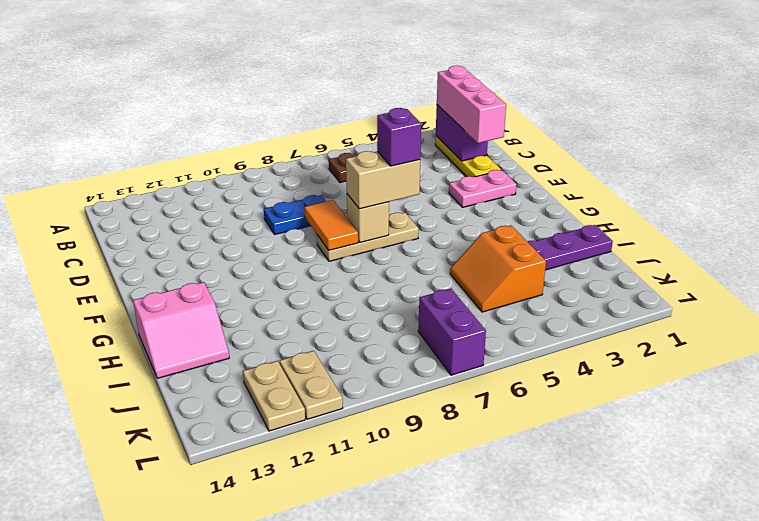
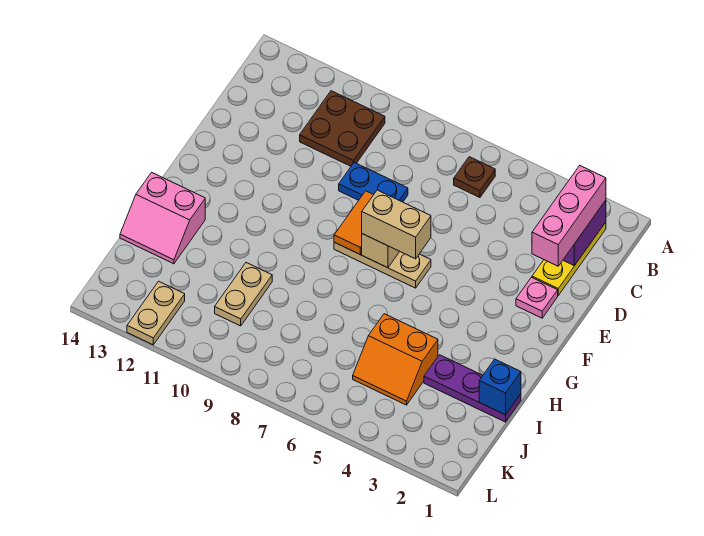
none -> brown 2x2 plate [300,91,385,166]
pink 1x2 plate [449,170,517,207] -> pink 1x1 plate [516,277,558,318]
purple 1x1 brick [377,108,421,166] -> none
none -> blue 1x1 brick [479,359,521,415]
orange 2x2 slope [450,226,546,312] -> orange 2x2 slope turned to [353,314,438,405]
purple 1x2 brick [418,289,486,375] -> none
tan 1x2 plate [280,351,343,419] -> tan 1x2 plate moved to [215,263,272,326]

